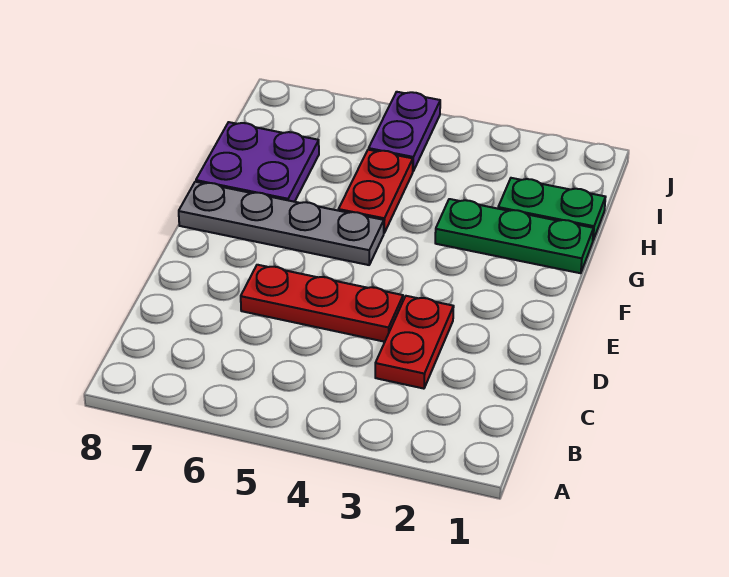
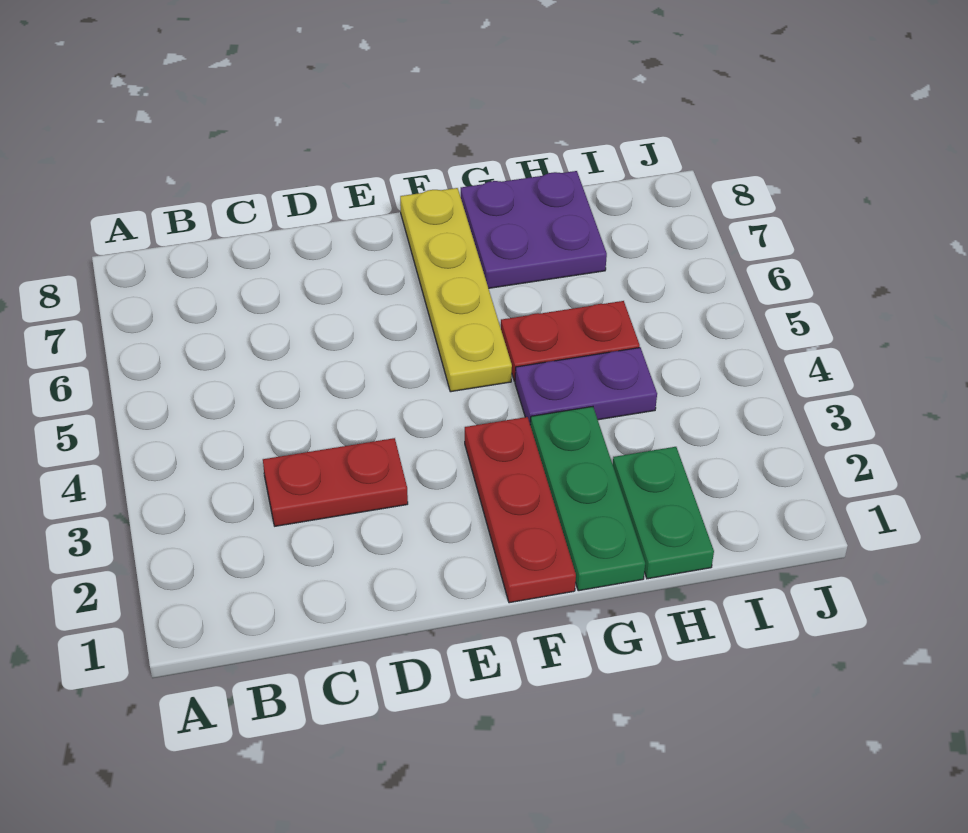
red 1x3 plate [241,265,403,342] -> red 1x3 plate moved to [465,417,576,603]
grey 1x4 plate [179,182,384,265] -> yellow 1x4 plate [400,188,512,392]
purple 1x2 plate [369,92,440,171] -> purple 1x2 plate moved to [515,348,657,425]

